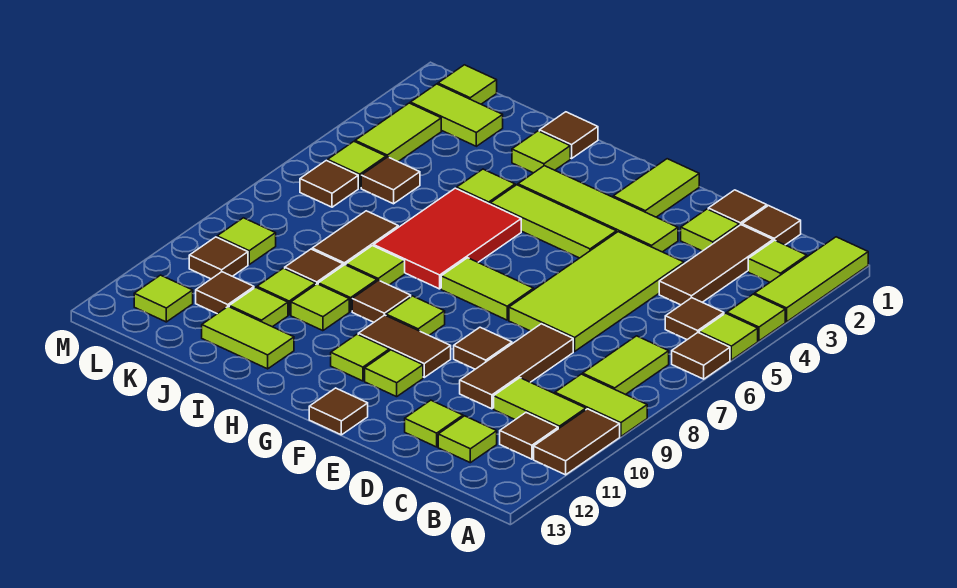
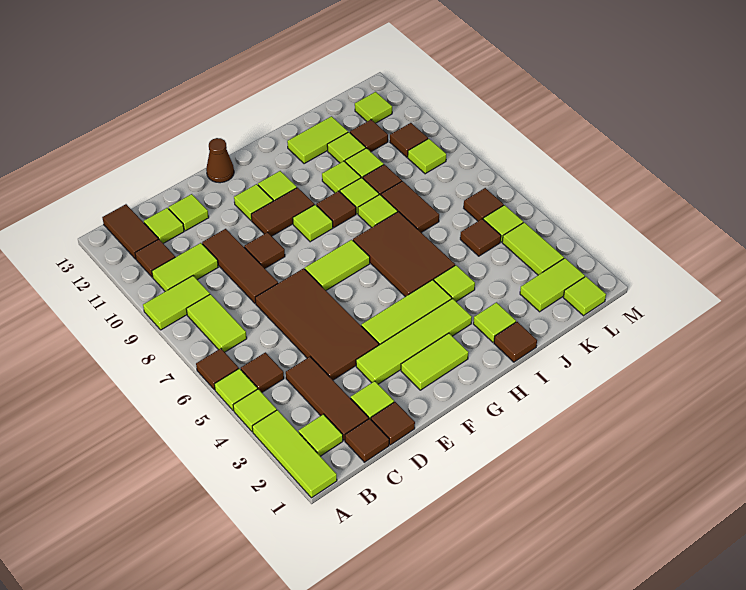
brown 1x2 tile [534,409,620,475] -> brown 1x2 tile moved to [102,204,158,259]
lime 2x4 tile [509,232,684,351] -> brown 2x4 tile [255,268,379,380]
lime 1x2 tile [613,159,699,217] -> lime 1x2 tile turned to [401,333,468,390]
brown 1x1 tile [309,388,368,435] -> brown 1x1 cone [206,138,234,183]
red 2x3 tile [374,188,521,289] -> brown 2x3 tile [353,212,455,297]

